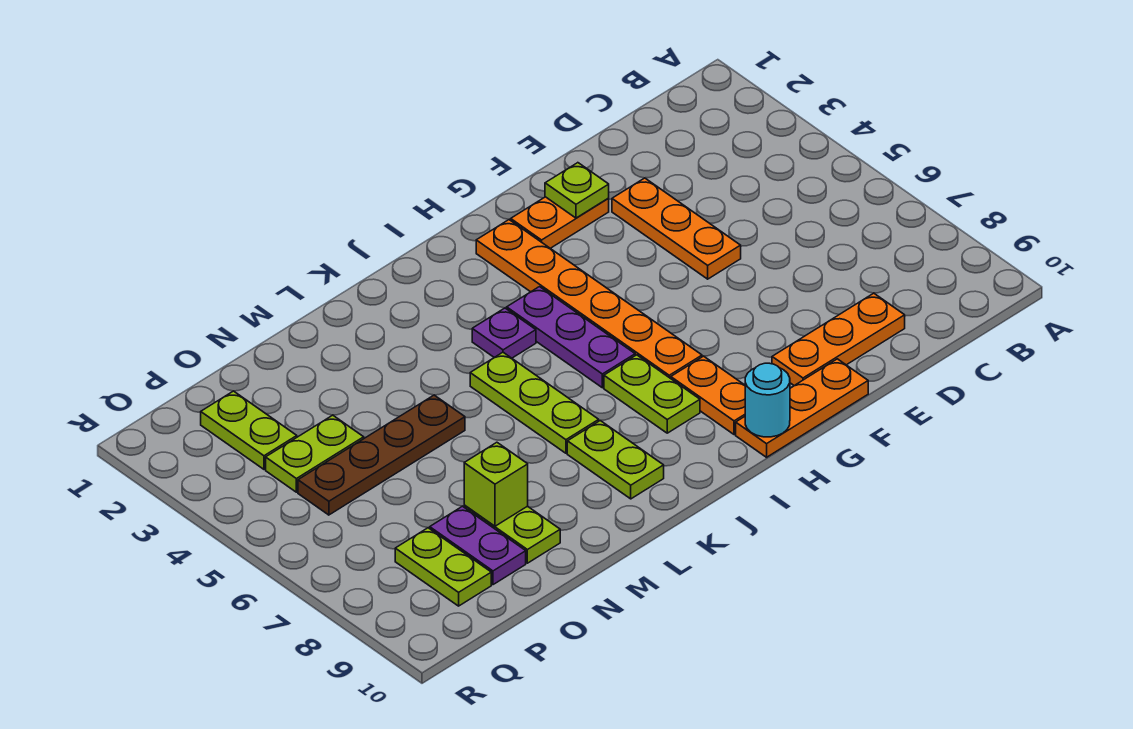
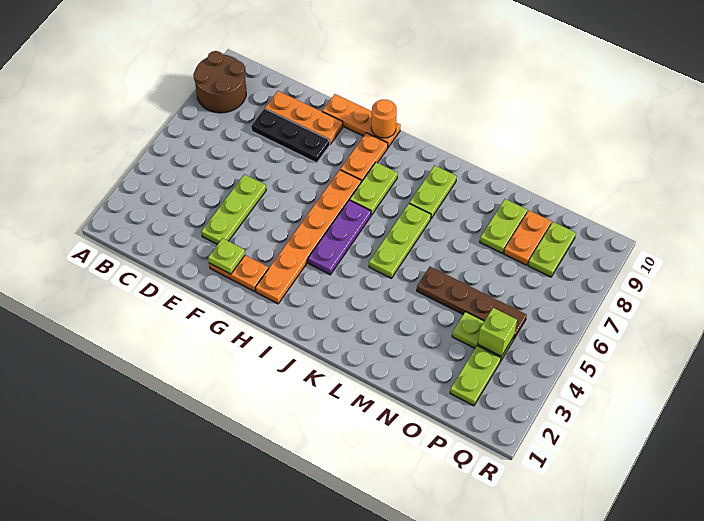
none -> brown 2x2 round brick [193,51,246,113]
none -> black 1x3 plate [251,109,330,163]
orange 1x3 plate [612,178,741,279] -> lime 1x3 plate [201,174,266,245]
cyan 1x1 round brick [745,363,790,437] -> orange 1x1 round brick [371,100,397,138]
purple 1x1 plate [472,308,536,358] -> none
lime 1x1 brick [464,442,528,526] -> lime 1x1 brick moved to [478,308,517,356]
purple 1x2 plate [430,506,526,585] -> orange 1x2 plate [504,210,552,265]

